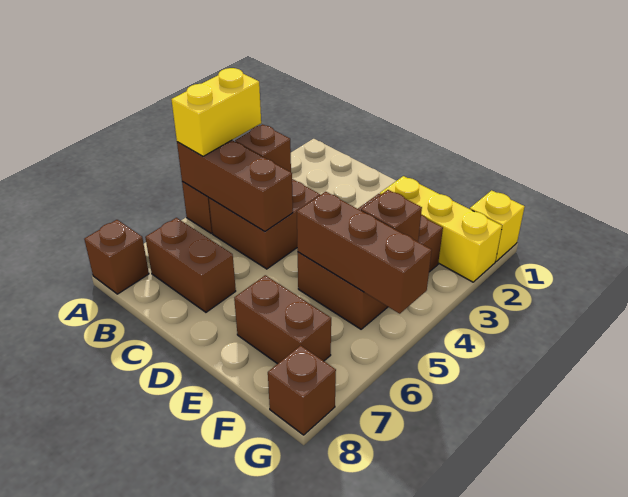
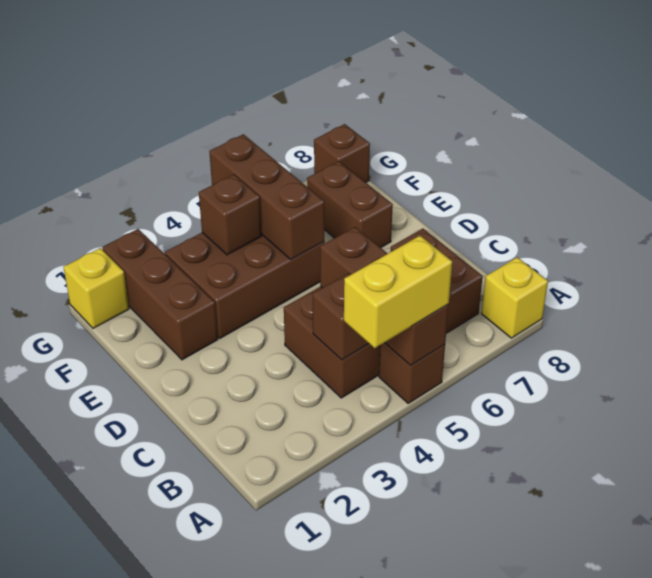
brown 1x1 brick [84,220,149,294] -> yellow 1x1 brick [482,257,548,338]
yellow 1x3 brick [380,176,502,282] -> brown 1x3 brick [102,229,218,360]

